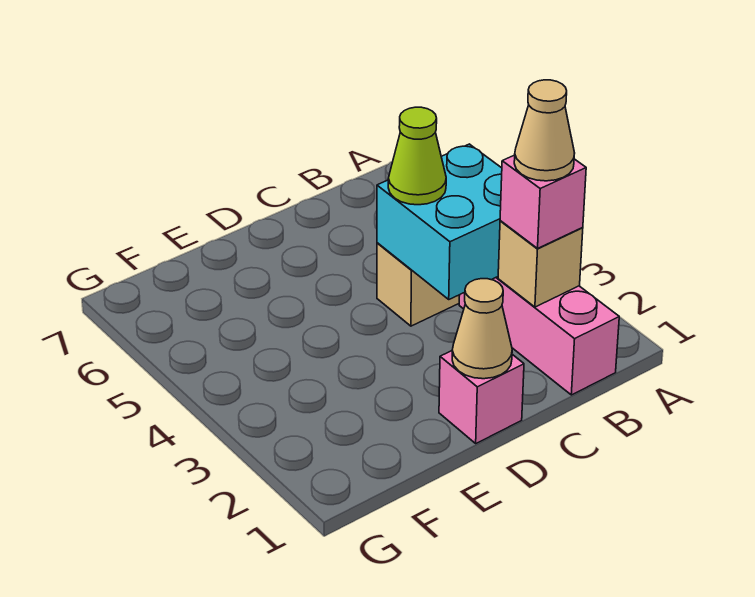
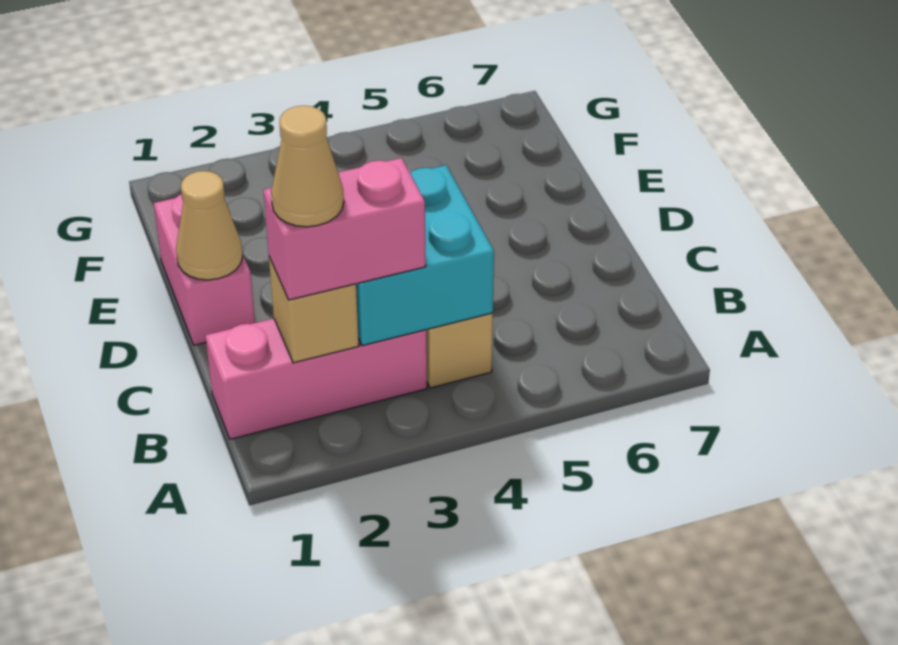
pink 1x1 brick [500,155,586,248] -> pink 1x2 brick [264,158,426,300]
lime 1x1 cone [388,107,446,205] -> none
pink 1x1 brick [439,351,524,443] -> pink 1x2 brick [154,194,255,345]

